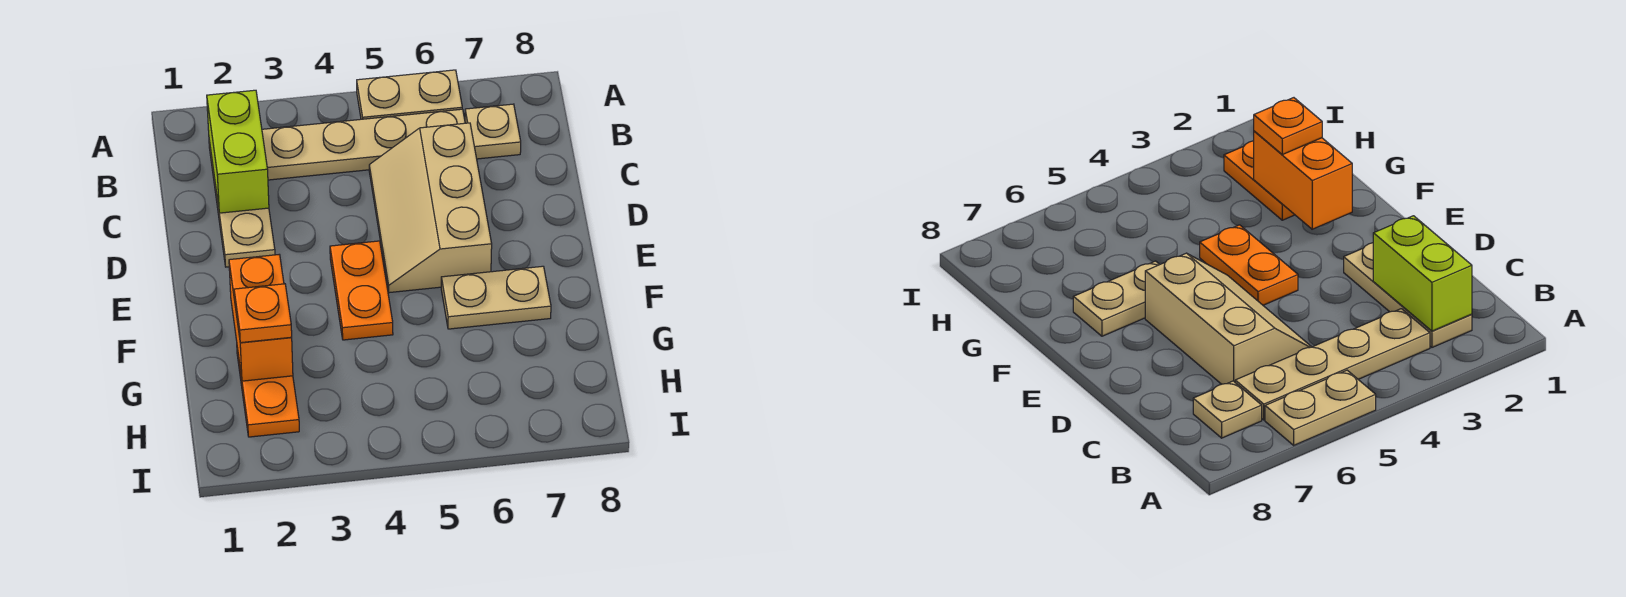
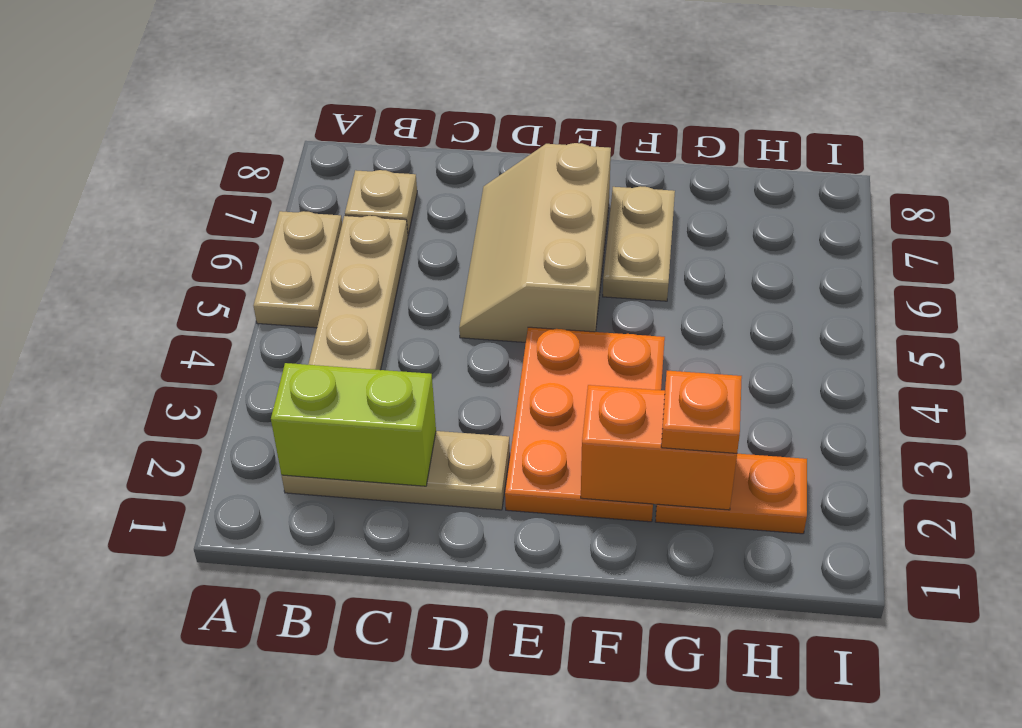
tan 2x3 slope [369,123,492,293] -> tan 2x3 slope turned to [459,143,611,342]
orange 1x2 plate [330,241,393,340] -> orange 2x3 plate [505,327,665,522]

